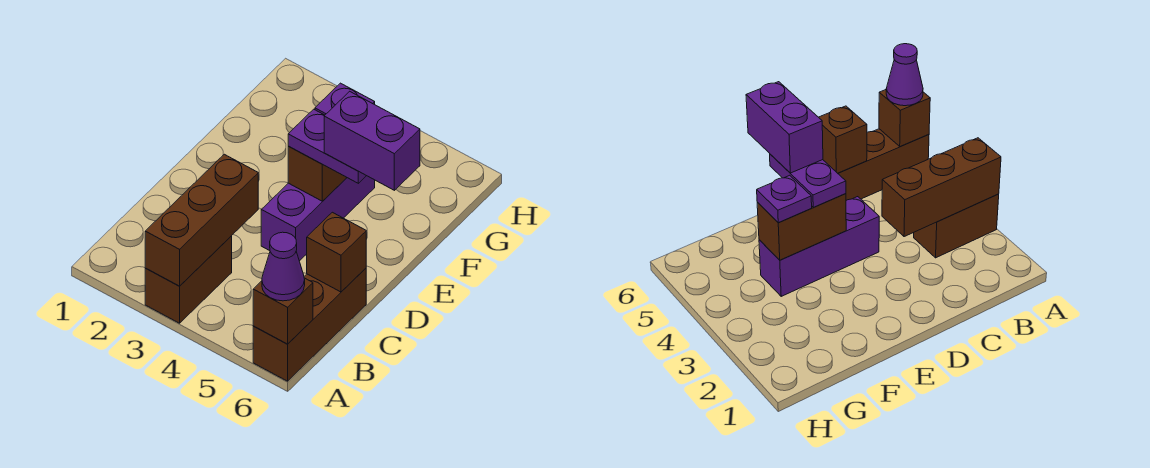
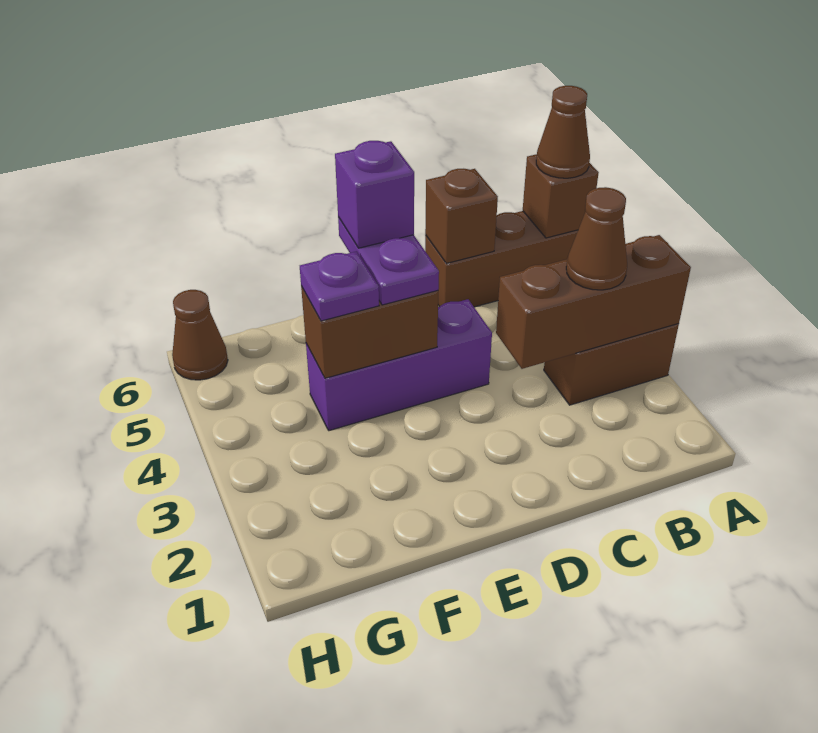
purple 1x1 cone [262,232,305,301] -> brown 1x1 cone [536,86,590,178]
none -> brown 1x1 cone [566,187,627,290]
purple 1x2 brick [324,91,420,190] -> purple 1x1 brick [335,141,414,248]
none -> brown 1x1 cone [172,290,228,380]

